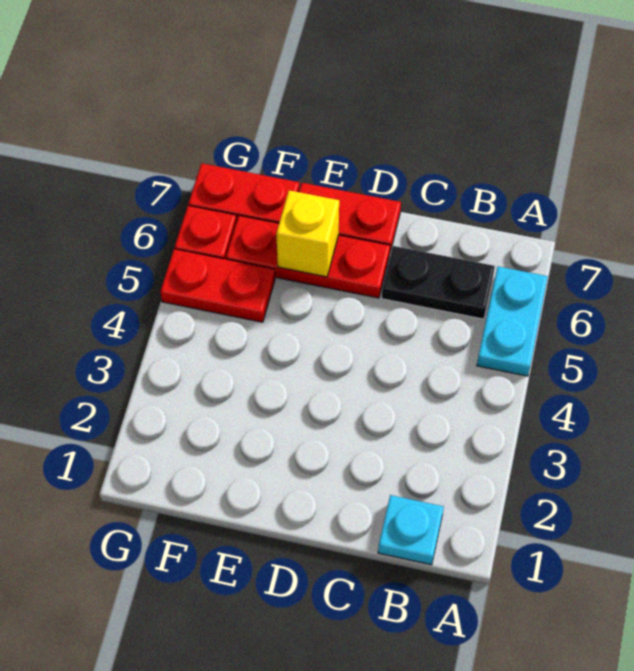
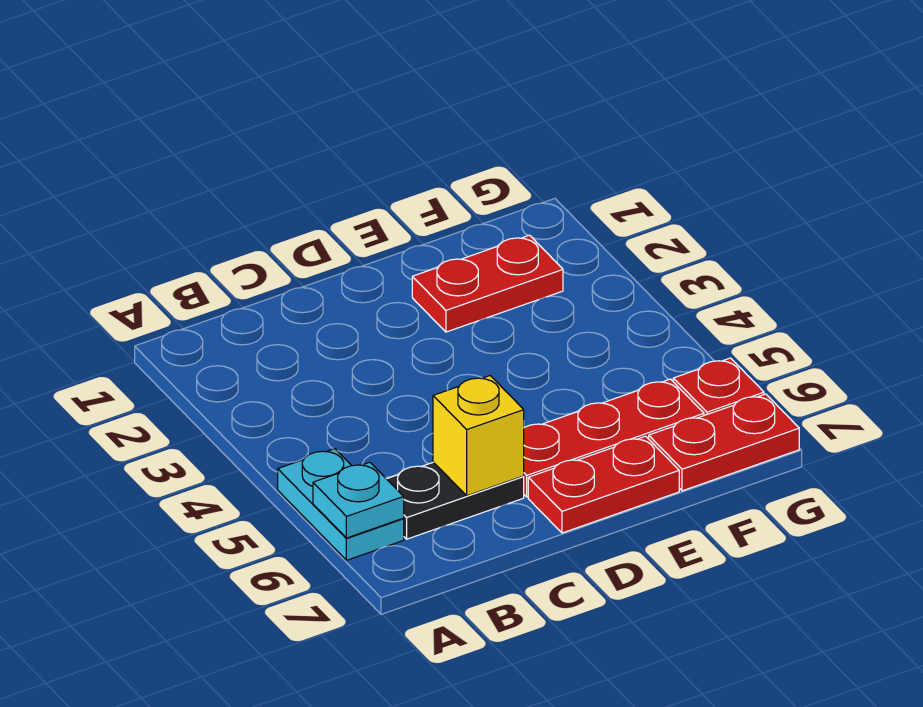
cyan 1x1 plate [378,495,444,565] -> cyan 1x1 plate moved to [313,462,404,538]
yellow 1x1 brick [276,190,339,277] -> yellow 1x1 brick moved to [433,376,524,496]
red 1x2 plate [160,249,275,322] -> red 1x2 plate moved to [412,235,563,332]

